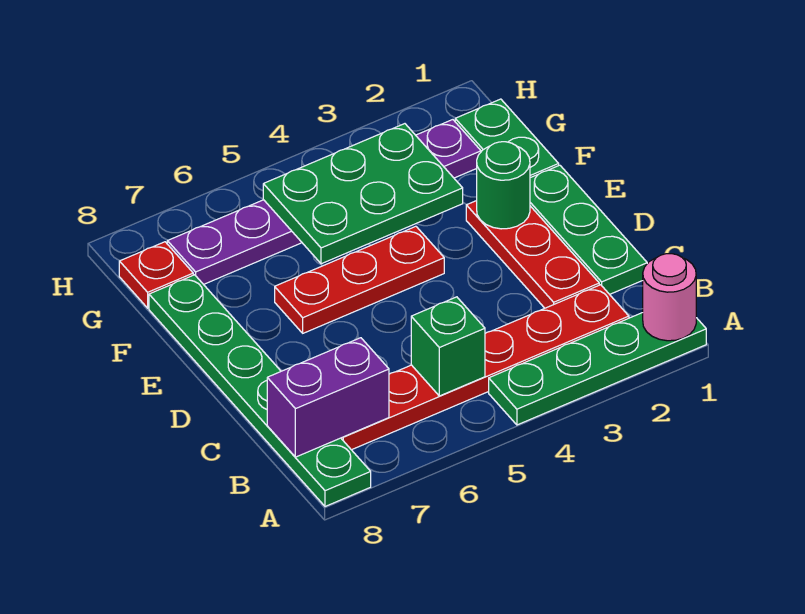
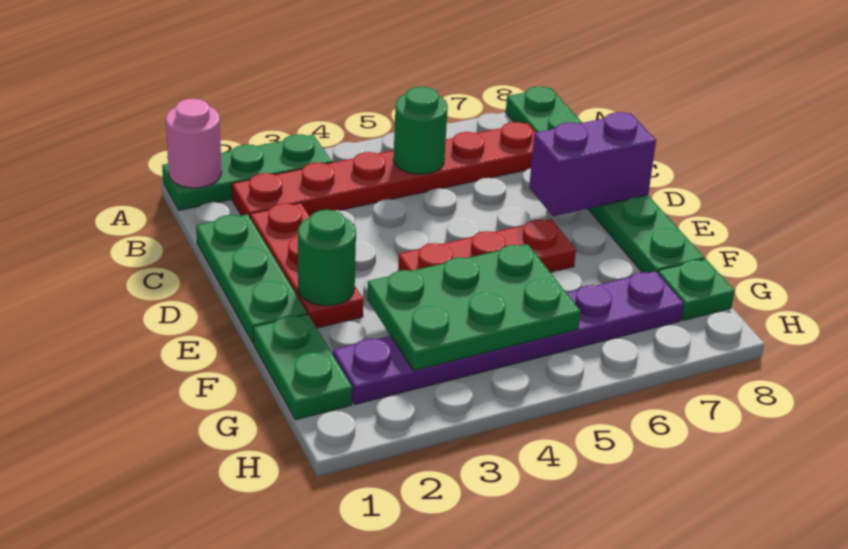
green 1x4 plate [489,313,706,425] -> green 1x3 plate [162,134,332,210]
green 1x1 brick [411,297,485,396] -> green 1x1 round brick [393,87,448,174]
purple 1x2 brick [267,338,389,457] -> purple 1x2 brick moved to [529,112,656,216]
red 1x1 plate [119,242,193,308] -> green 1x1 plate [658,259,734,320]

